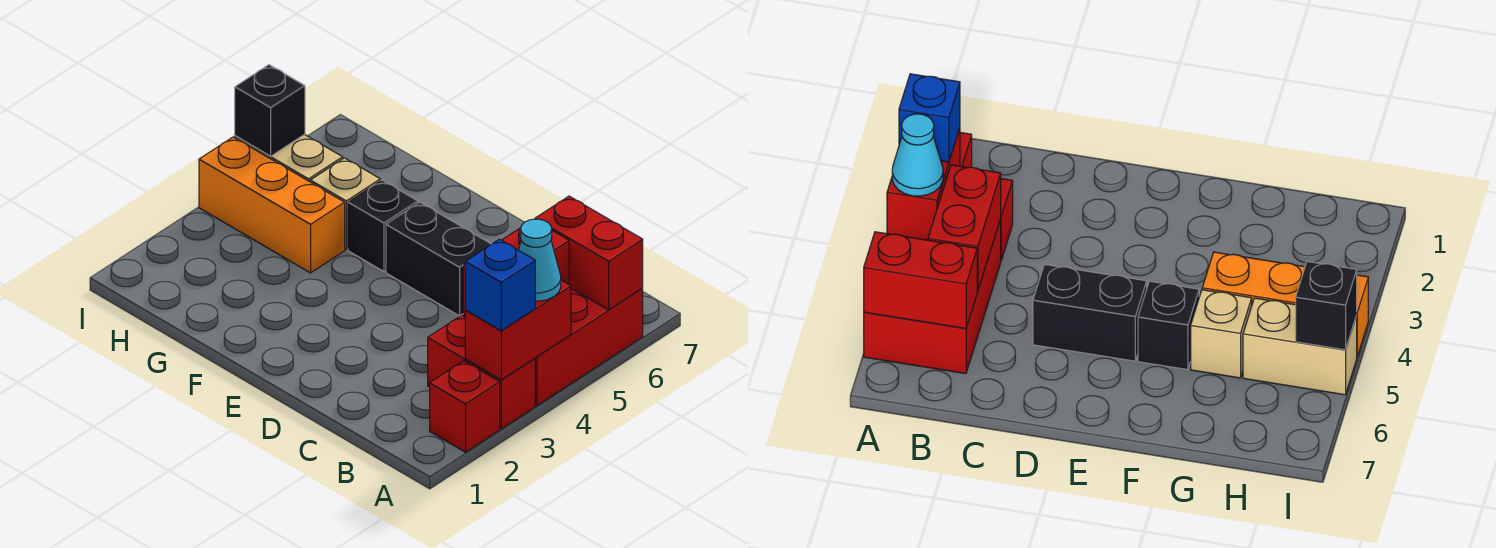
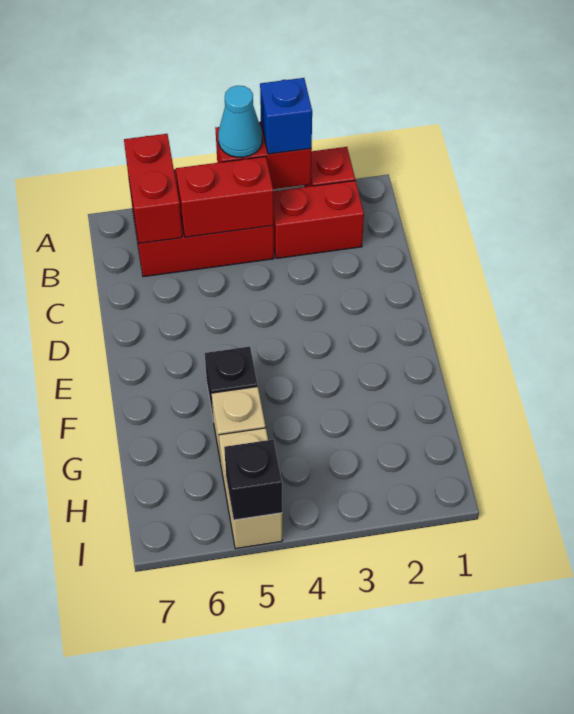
red 1x2 brick [428,315,535,429] -> red 1x2 brick turned to [273,181,364,258]
black 1x2 brick [386,202,491,316] -> none
orange 1x3 brick [199,137,345,273] -> none

